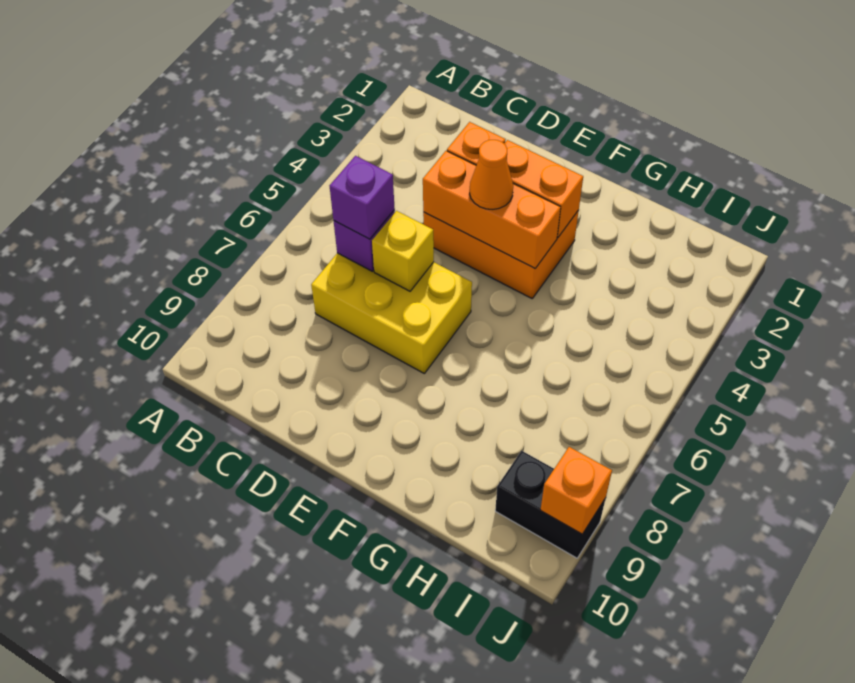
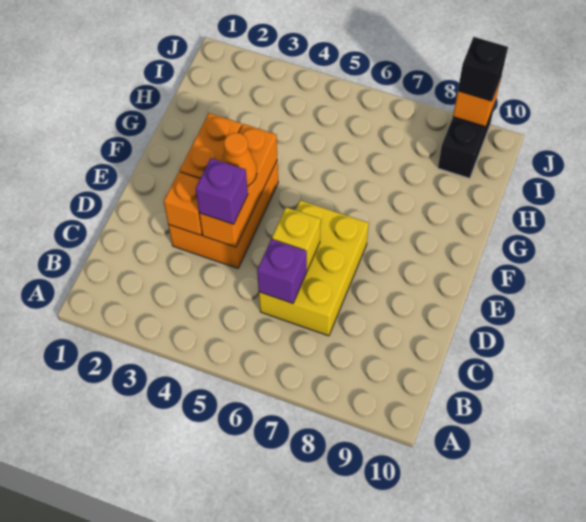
purple 1x1 brick [330,156,395,239] -> purple 1x1 brick moved to [196,158,248,224]
none -> black 1x1 brick [458,37,508,101]

